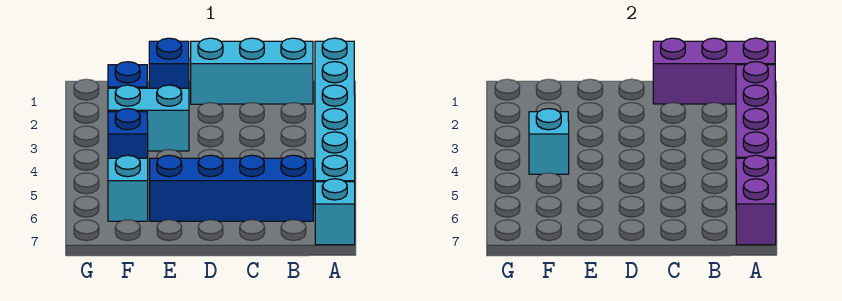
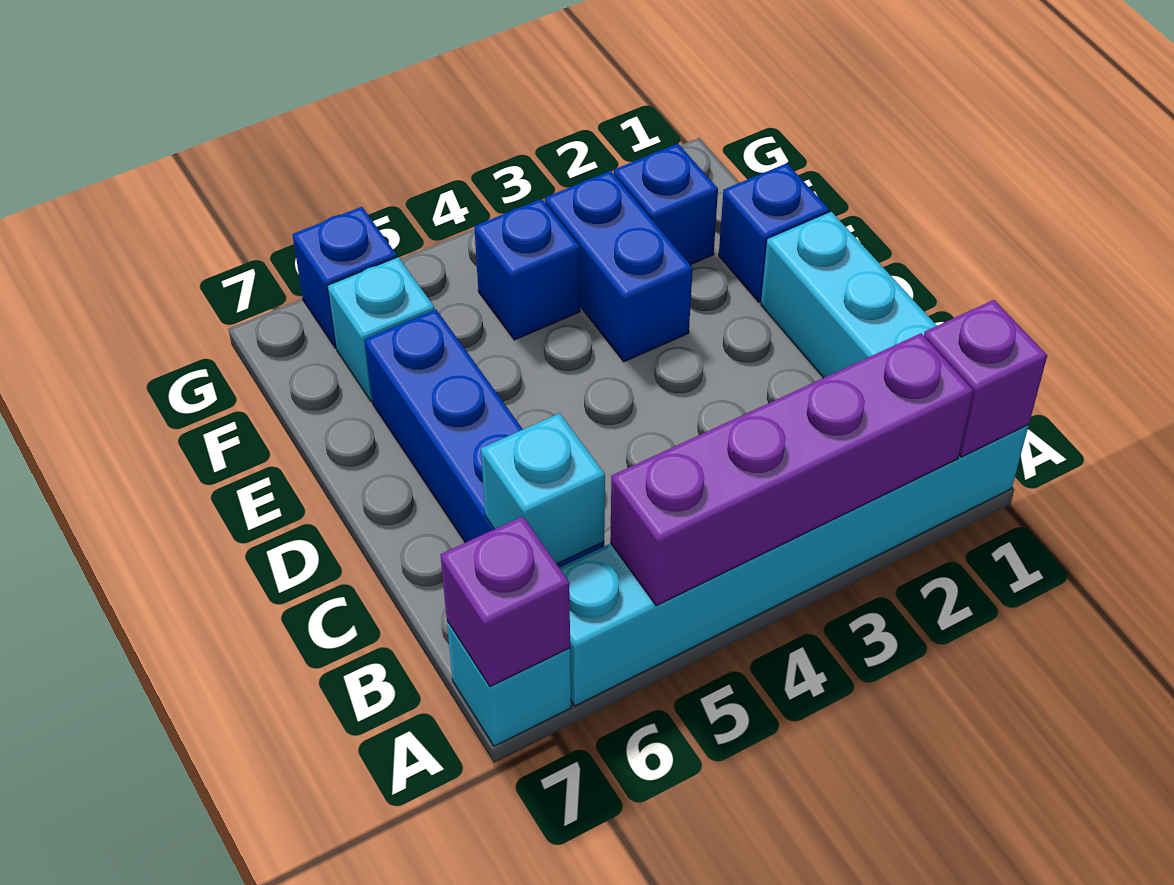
purple 1x3 brick [653,38,775,104] -> purple 1x1 brick [924,300,1047,457]
purple 1x2 brick [736,155,776,245] -> purple 1x1 brick [440,516,570,687]
cyan 1x2 brick [108,85,189,151] -> blue 1x2 brick [545,171,693,362]
cyan 1x1 brick [529,109,569,174] -> cyan 1x1 brick moved to [481,413,605,564]
none -> blue 1x1 brick [292,207,397,348]

